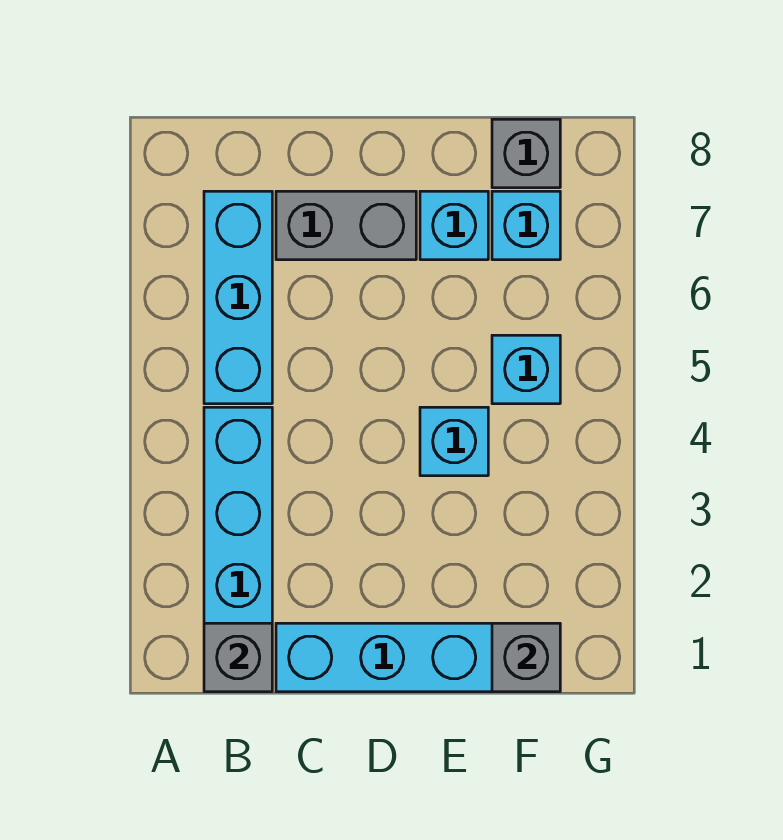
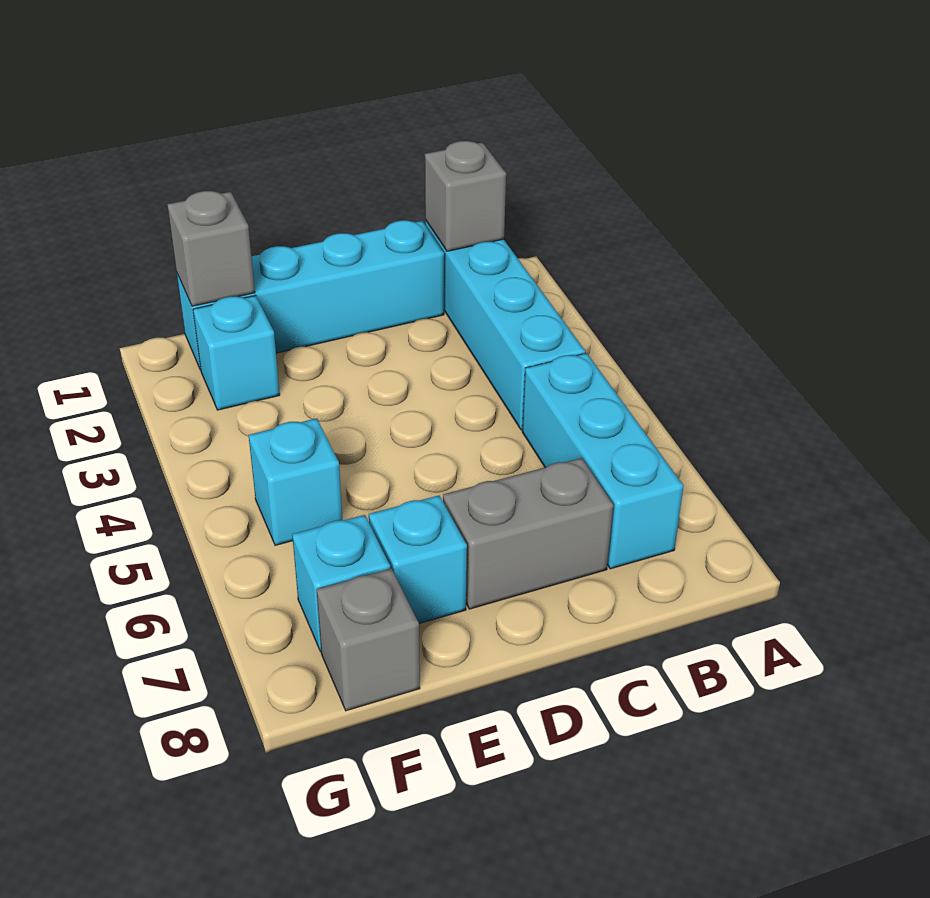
cyan 1x1 brick [420,407,488,476] -> cyan 1x1 brick moved to [193,295,280,410]

